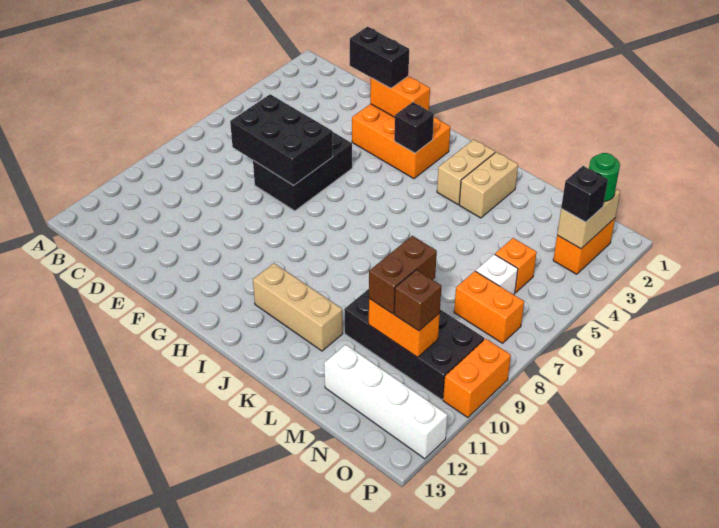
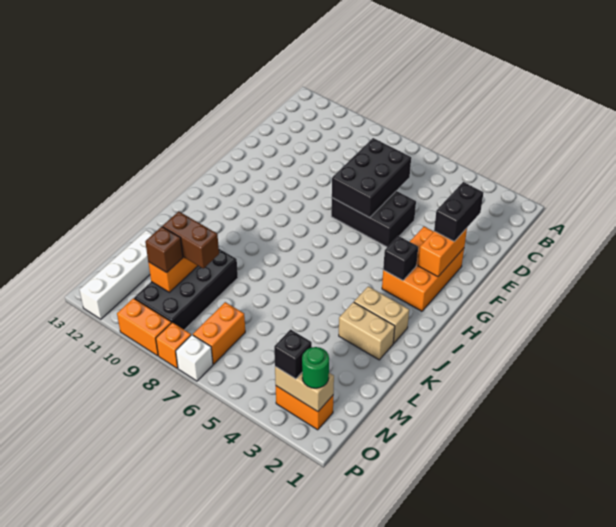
tan 1x3 brick [253,263,343,351] -> none
orange 1x1 brick [495,238,537,293] -> orange 1x1 brick moved to [156,322,191,368]
white 1x1 brick [476,254,518,295] -> white 1x1 brick moved to [176,335,213,381]

